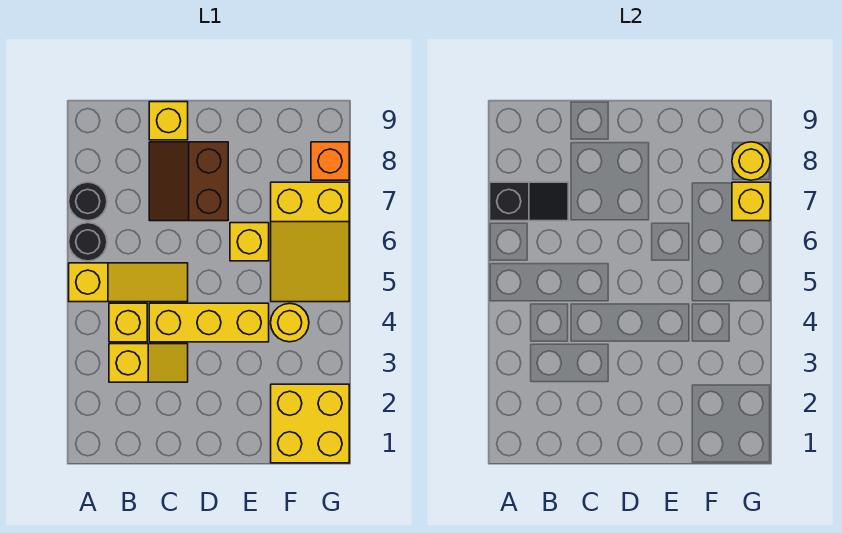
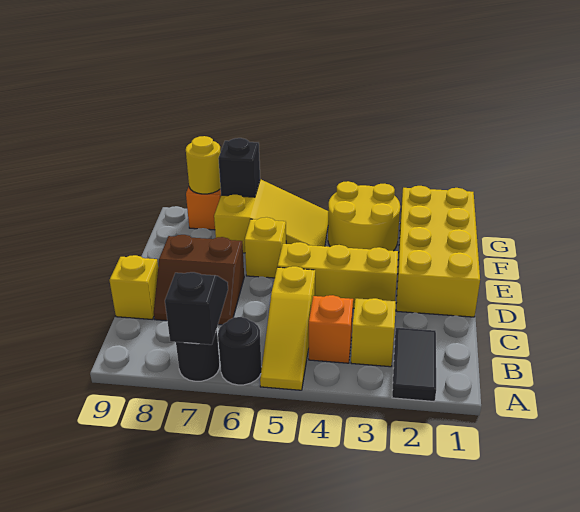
none -> black 1x2 tile [392,328,436,402]
yellow 1x3 slope [69,263,188,302] -> yellow 1x3 slope turned to [260,266,315,390]
yellow 1x1 brick [109,303,147,342] -> orange 1x1 brick [309,295,353,363]
yellow 1x3 brick [149,303,269,342] -> yellow 1x3 brick turned to [277,242,398,308]
yellow 2x2 brick [271,384,349,463] -> yellow 2x4 brick [396,186,480,317]
yellow 1x1 round brick [271,303,309,342] -> yellow 2x2 round brick [328,181,400,251]
yellow 1x1 brick [732,182,770,221] -> black 1x1 brick [218,138,260,197]

